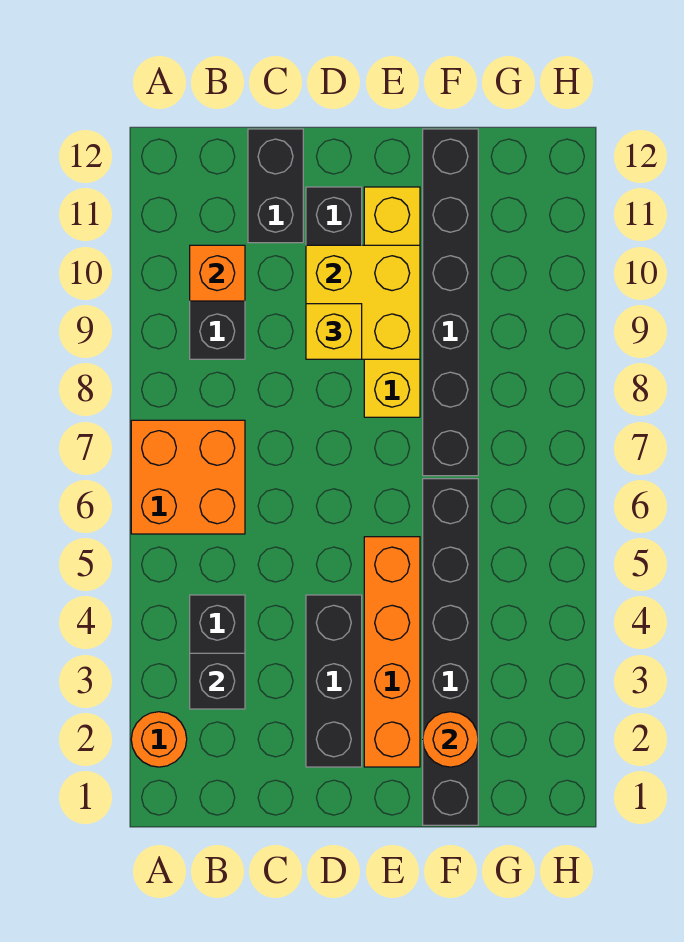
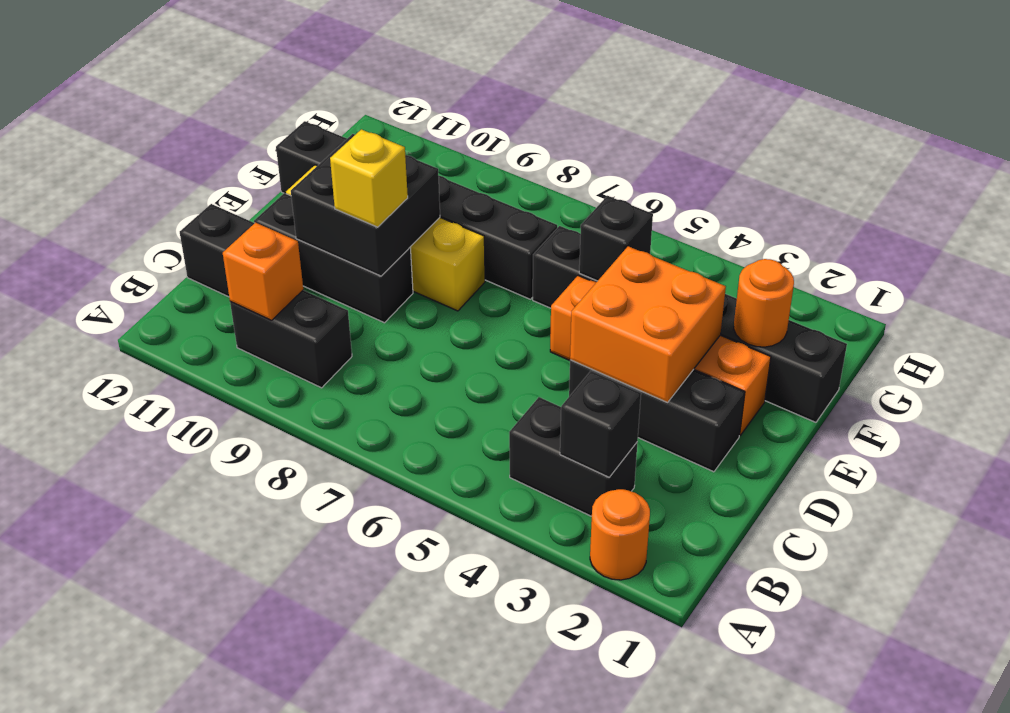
orange 2x2 brick [131,420,245,534] -> orange 2x2 brick moved to [570,246,726,402]
yellow 2x2 brick [306,245,420,359] -> black 2x2 brick [291,134,440,276]
none -> black 1x1 brick [579,196,653,281]

